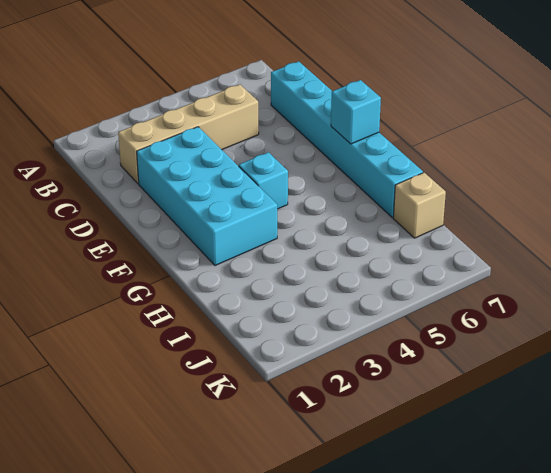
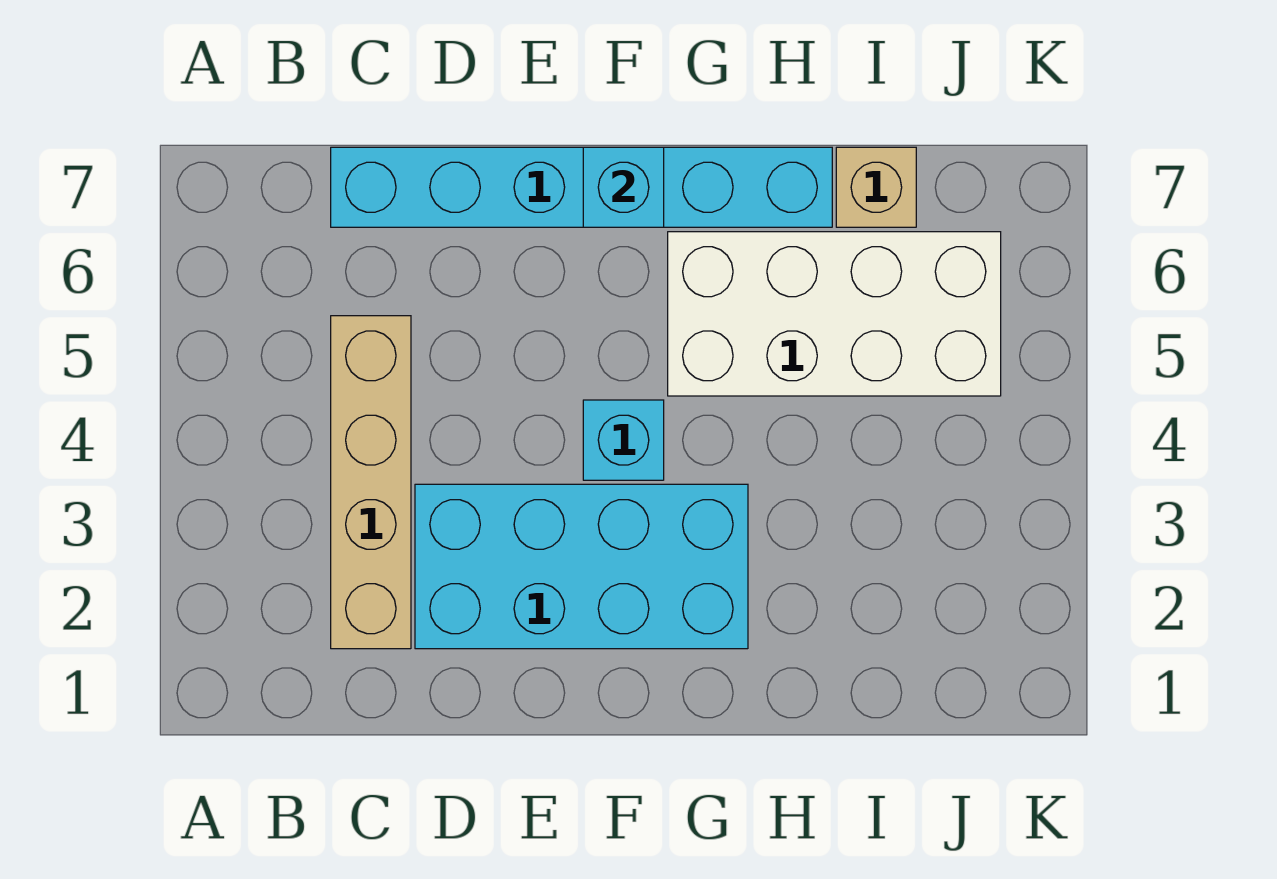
none -> white 2x4 brick [668,232,1001,396]

